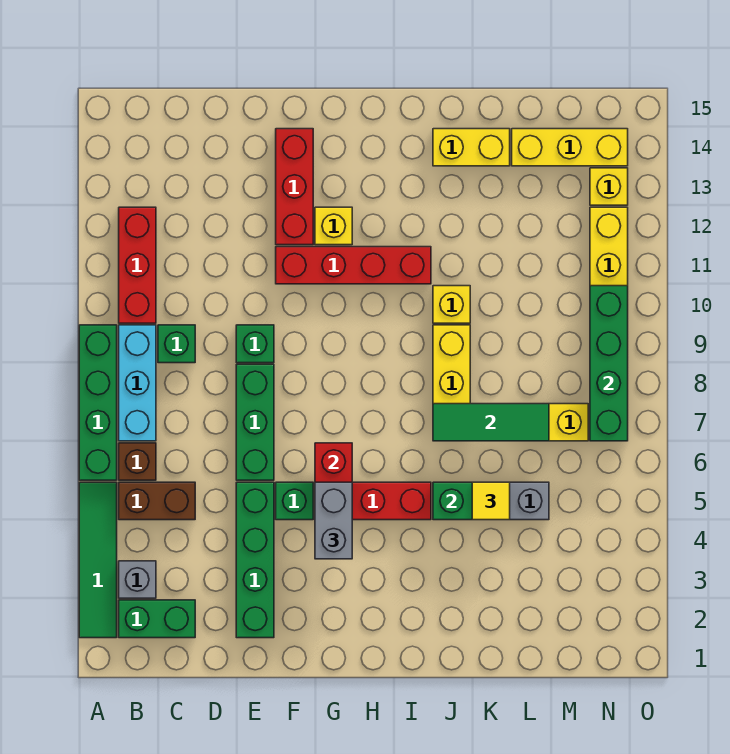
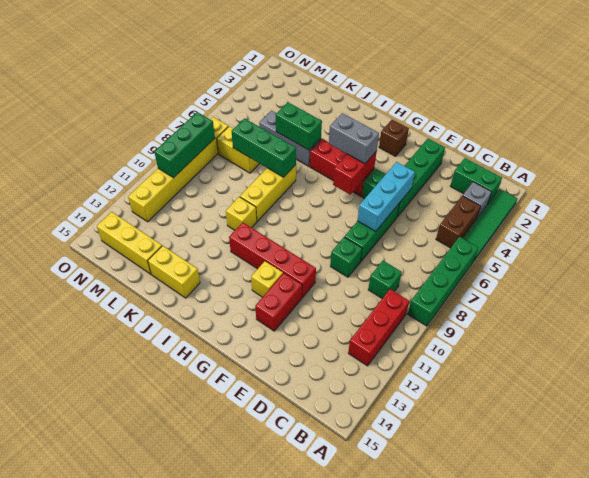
brown 1x2 brick [119,482,195,520] -> brown 1x2 brick turned to [436,196,481,248]
brown 1x1 brick [119,443,156,480] -> brown 1x1 brick moved to [379,120,409,156]
cyan 1x3 brick [119,325,156,441] -> cyan 1x3 brick moved to [358,162,415,231]
red 1x3 brick [276,129,313,245] -> red 1x2 brick [255,273,302,331]
grey 1x2 brick [315,482,352,559] -> grey 1x2 brick turned to [328,113,379,164]
green 1x3 tile [433,404,549,441] -> green 1x3 brick [232,118,296,177]
yellow 1x1 tile [472,482,510,520] -> none
green 1x4 brick [590,286,628,441] -> green 1x3 brick [154,112,215,178]
yellow 1x1 brick [590,168,628,205] -> none

